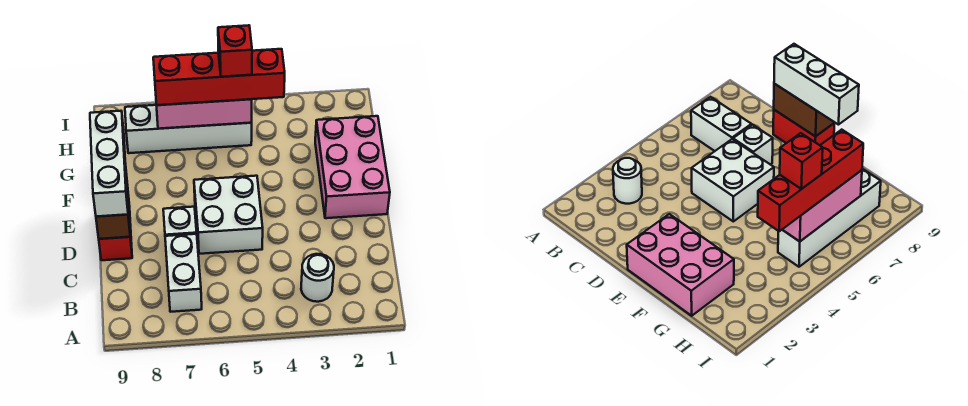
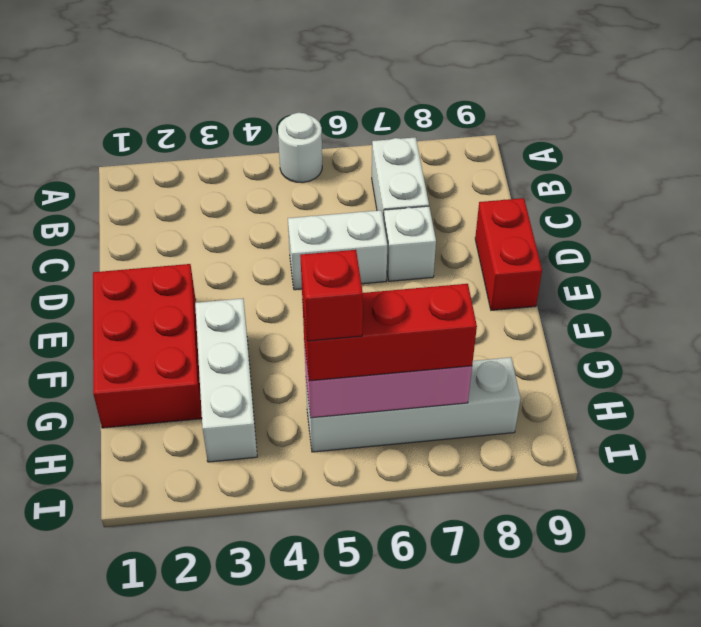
white 1x1 round brick [301,254,334,302] -> white 1x1 round brick moved to [278,113,322,183]
white 2x2 brick [194,176,263,254] -> white 1x2 brick [288,210,387,290]
brown 1x2 brick [96,163,130,239] -> none
white 1x3 brick [90,111,128,217] -> white 1x3 brick moved to [195,299,257,462]
pink 2x3 brick [315,116,390,218] -> red 2x3 brick [93,264,202,428]
red 1x4 brick [153,49,285,105] -> red 1x3 brick [302,284,477,381]

